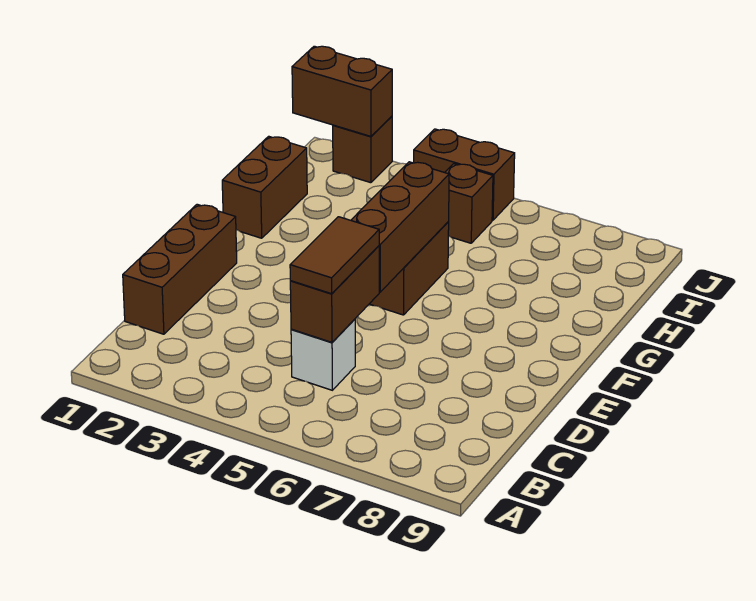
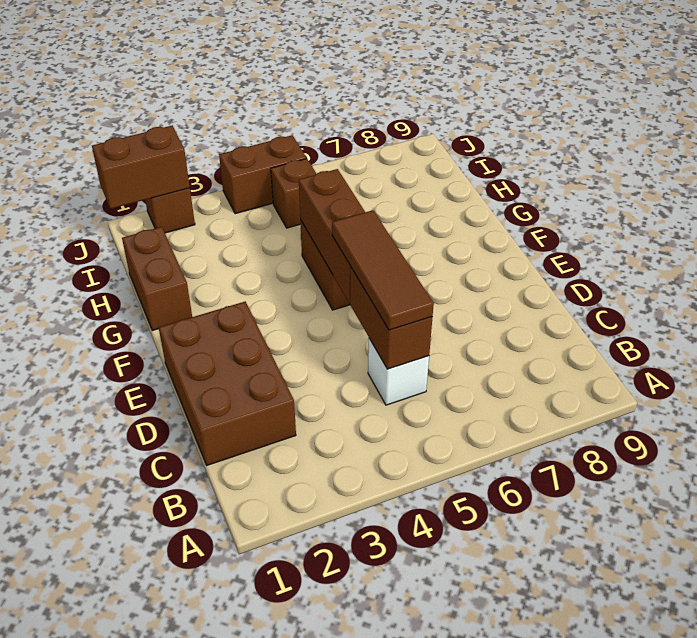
brown 1x3 brick [123,204,237,334] -> brown 2x3 brick [159,302,296,465]
brown 1x2 tile [290,217,379,294] -> brown 1x3 tile [332,210,434,330]

